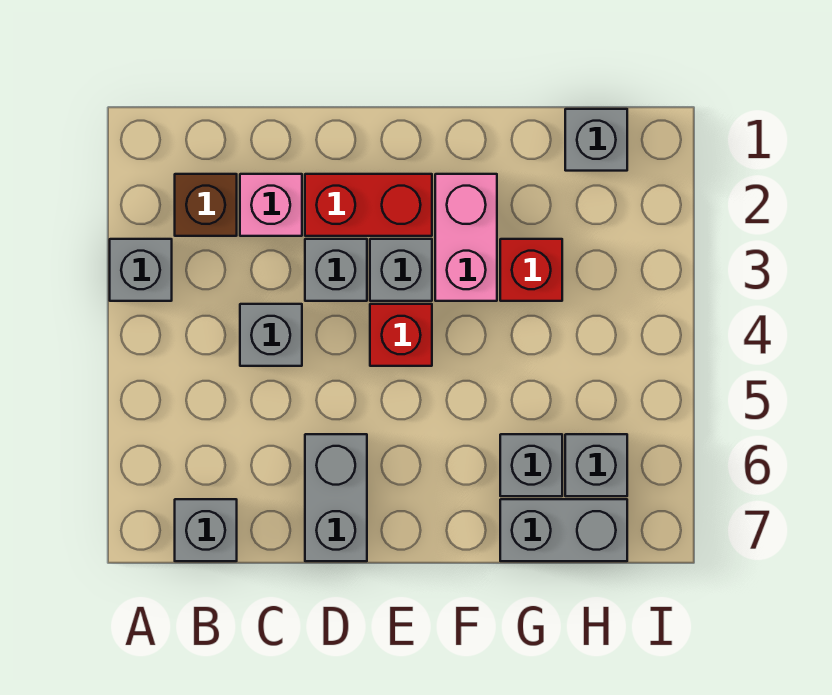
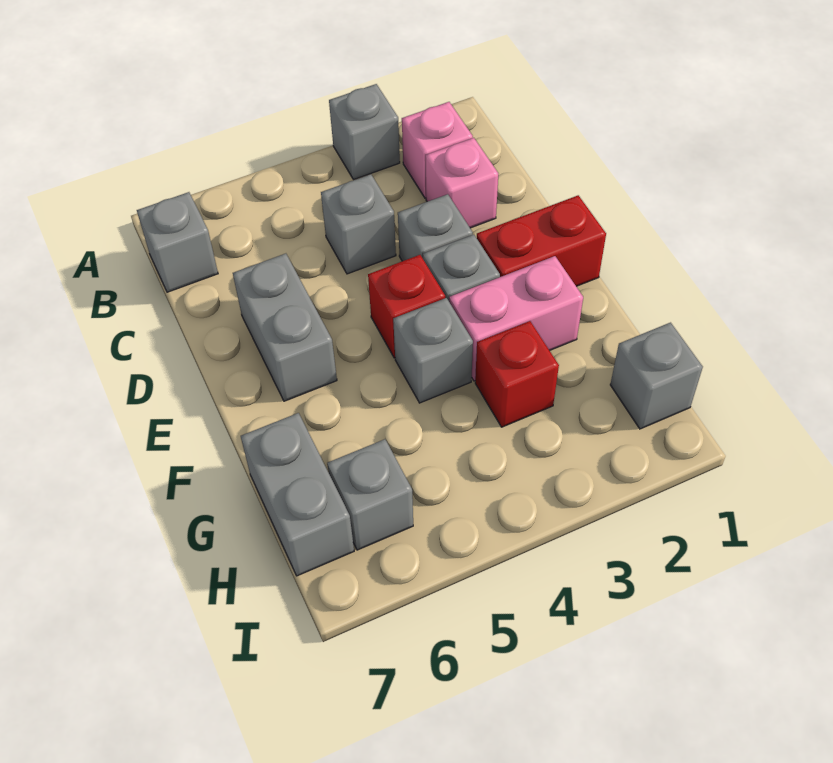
brown 1x1 brick [175,174,237,236] -> pink 1x1 brick [402,102,473,198]
red 1x2 brick [305,174,432,236] -> red 1x2 brick turned to [477,195,606,286]
grey 1x2 brick [305,434,367,561] -> grey 1x2 brick turned to [233,254,337,401]
grey 1x1 brick [500,434,562,496] -> grey 1x1 brick moved to [393,298,473,403]

